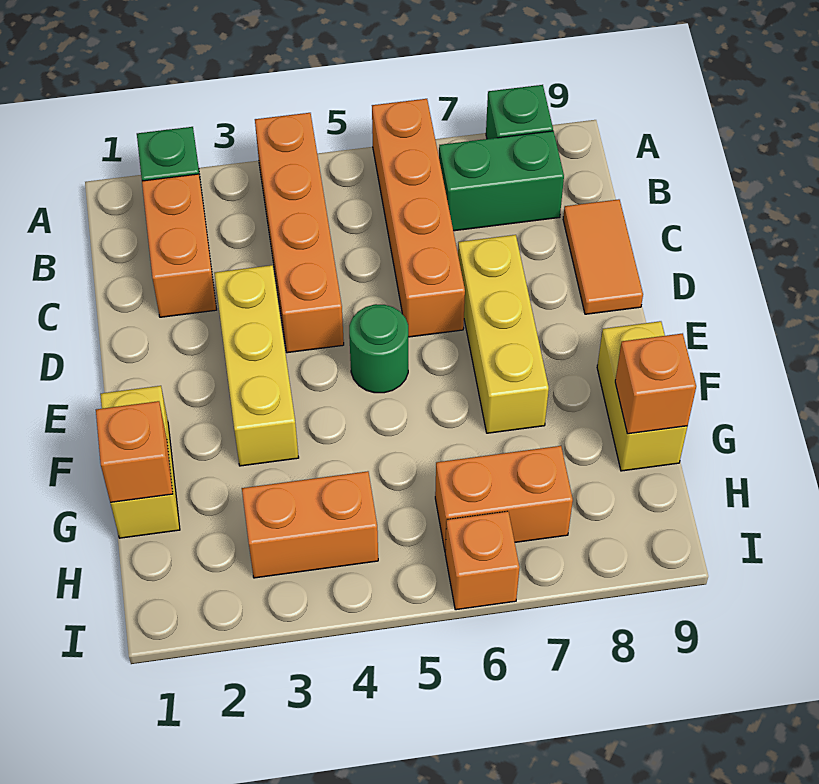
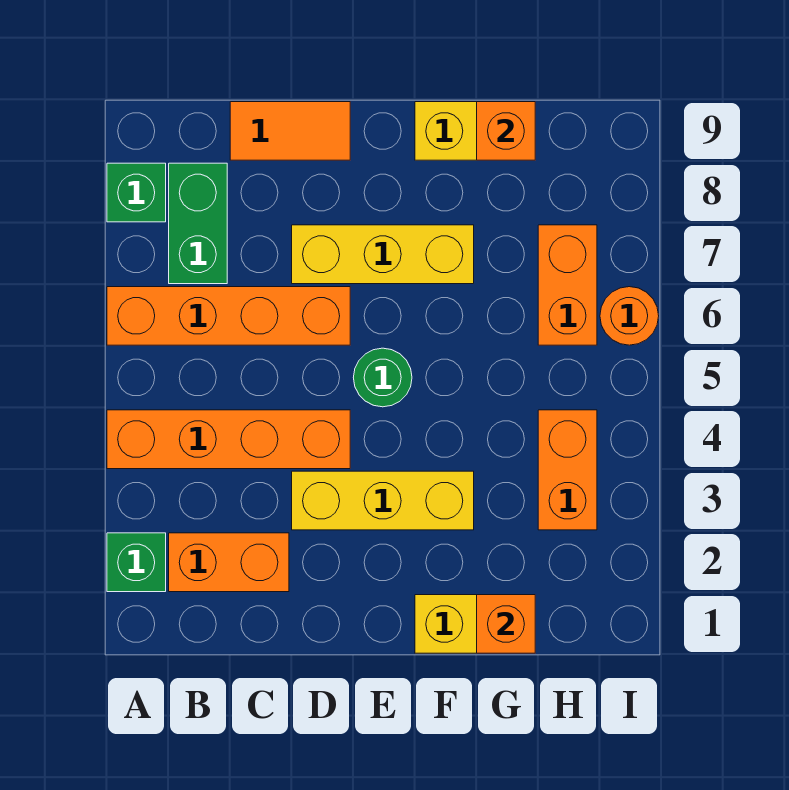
orange 1x1 brick [445,511,520,610] -> orange 1x1 round brick [600,287,659,345]

